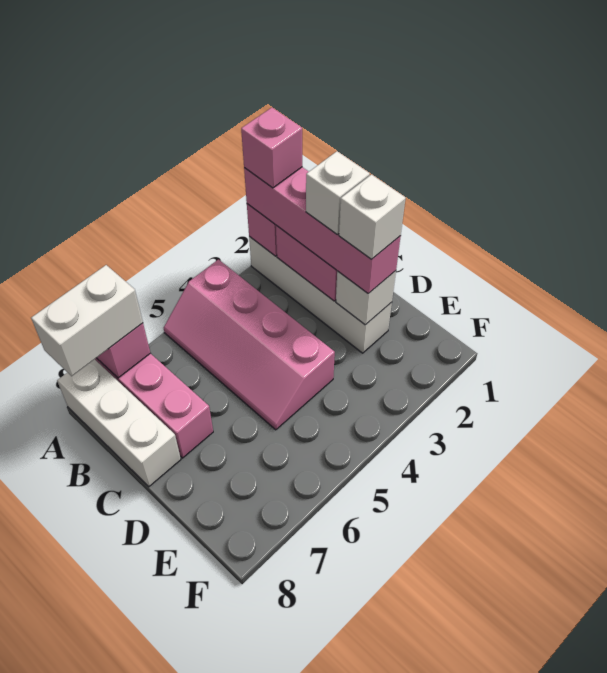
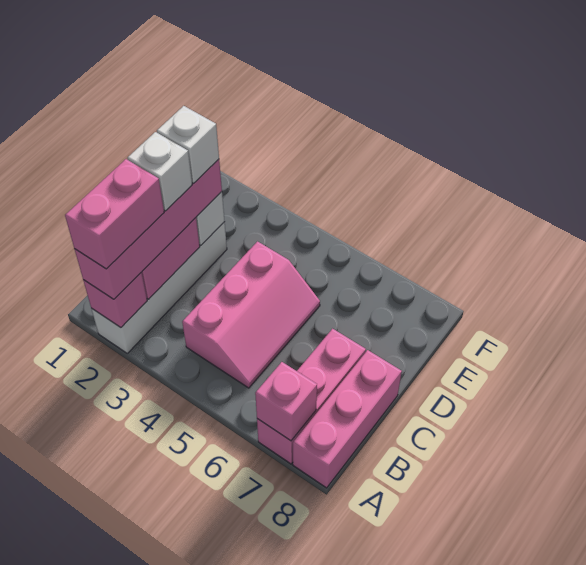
pink 1x1 brick [241,108,302,188] -> pink 1x2 brick [65,159,164,269]
pink 2x4 slope [164,260,335,430] -> pink 2x3 slope [182,242,320,388]
white 1x2 brick [31,265,143,376] -> none
white 1x3 brick [57,359,181,487] -> pink 1x3 brick [293,350,402,488]

